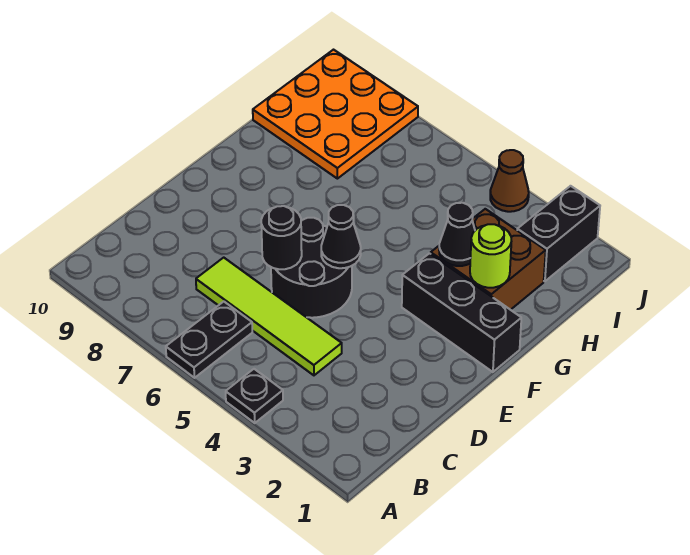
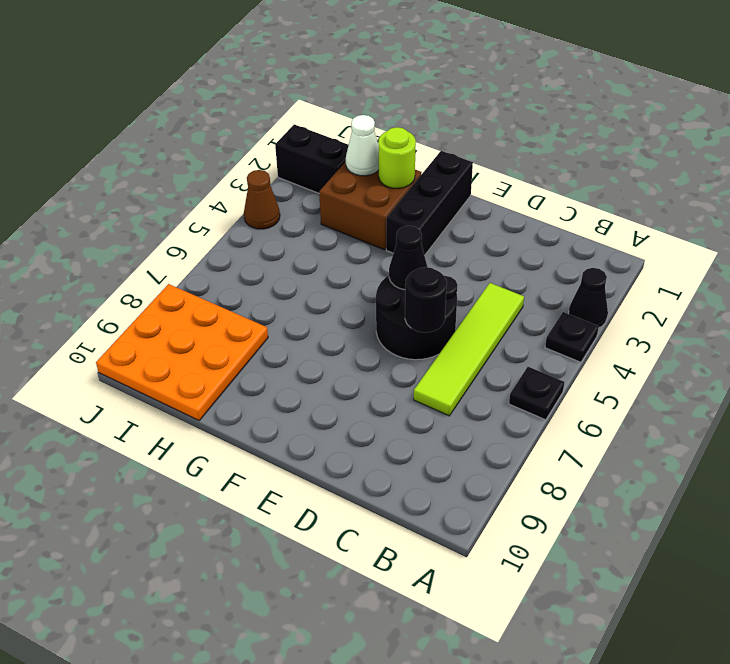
black 1x2 plate [166,302,252,378] -> black 1x1 plate [509,367,564,420]
black 1x1 cone [439,203,475,266] -> black 1x1 cone moved to [569,268,608,328]
none -> white 1x1 cone [346,115,379,176]

